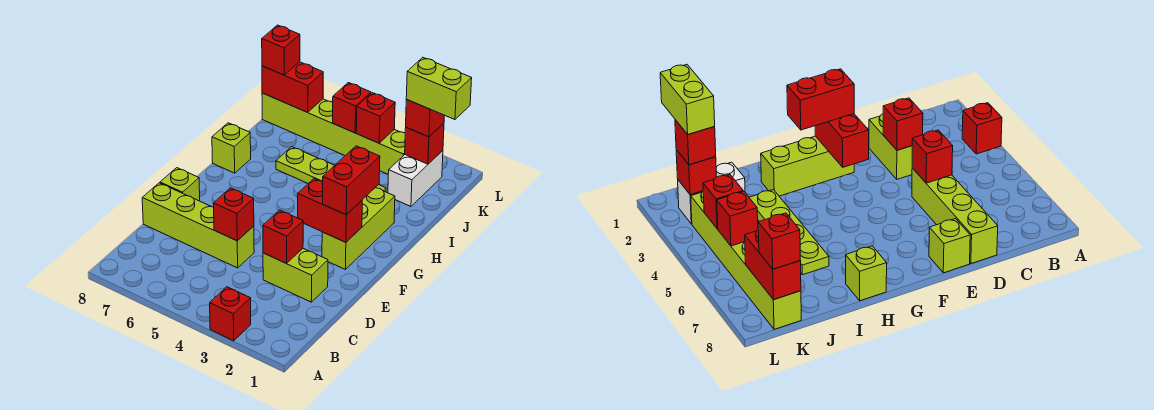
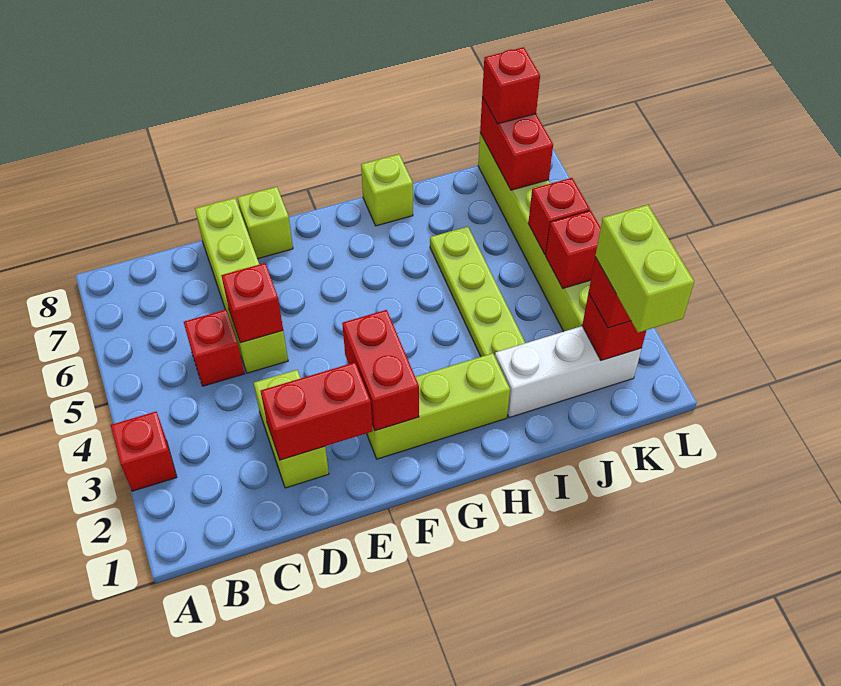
red 1x1 brick [263,210,303,263] -> red 1x1 brick moved to [184,310,244,386]
red 1x2 brick [323,146,380,215] -> red 1x2 brick moved to [261,362,373,460]
white 1x2 brick [388,151,443,206] -> white 1x3 brick [495,326,642,418]

